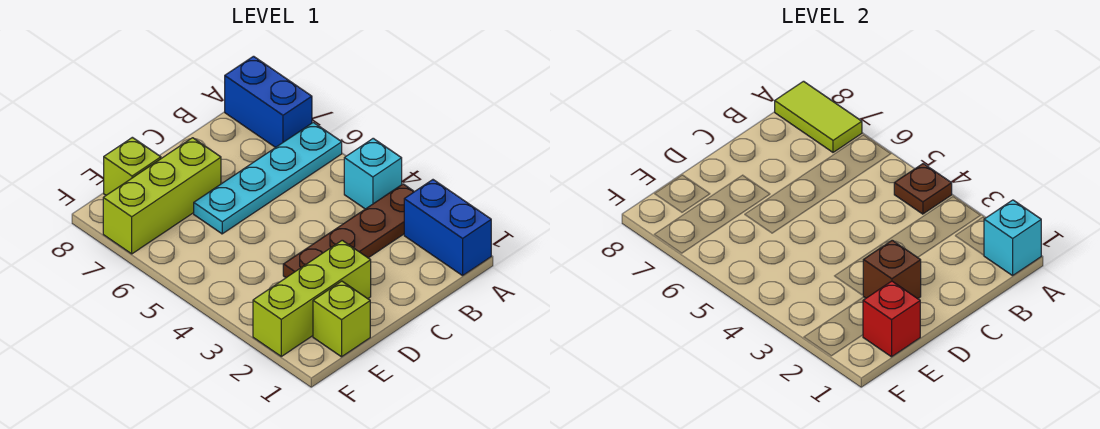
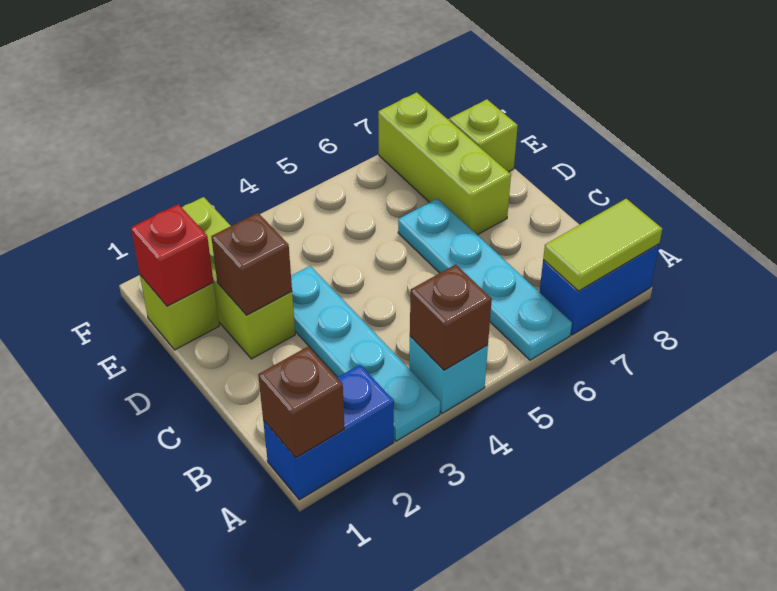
cyan 1x1 brick [984,200,1041,276] -> brown 1x1 brick [258,347,344,458]
brown 1x4 plate [283,184,414,278] -> cyan 1x4 plate [291,266,440,441]
brown 1x1 plate [894,164,952,214] -> brown 1x1 brick [410,264,492,370]

